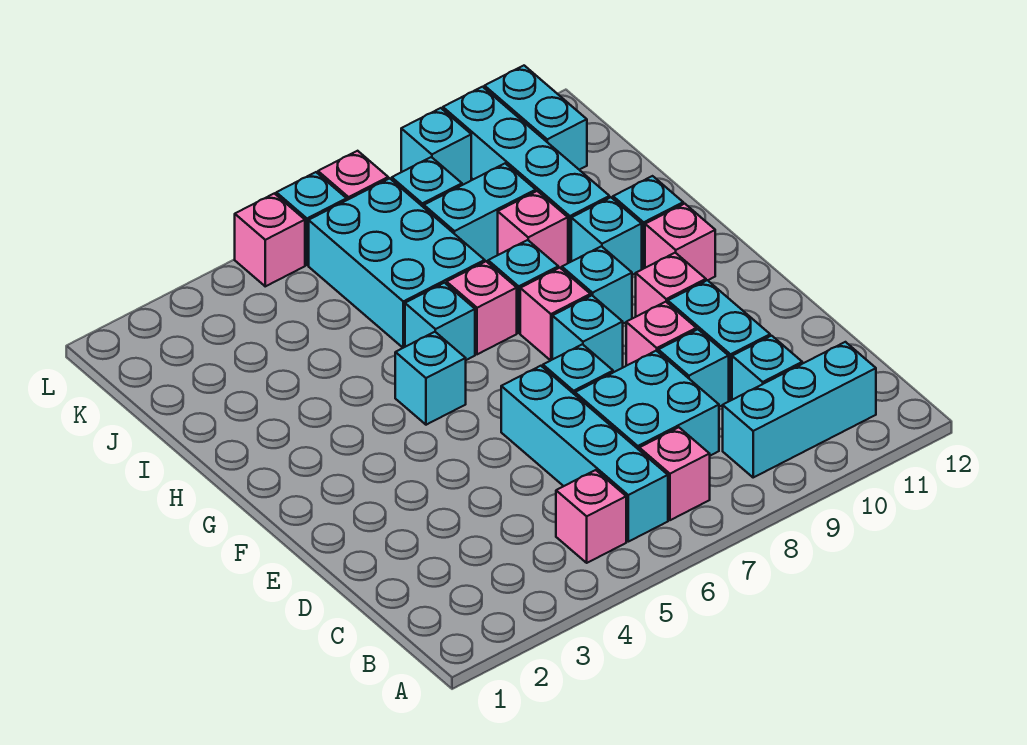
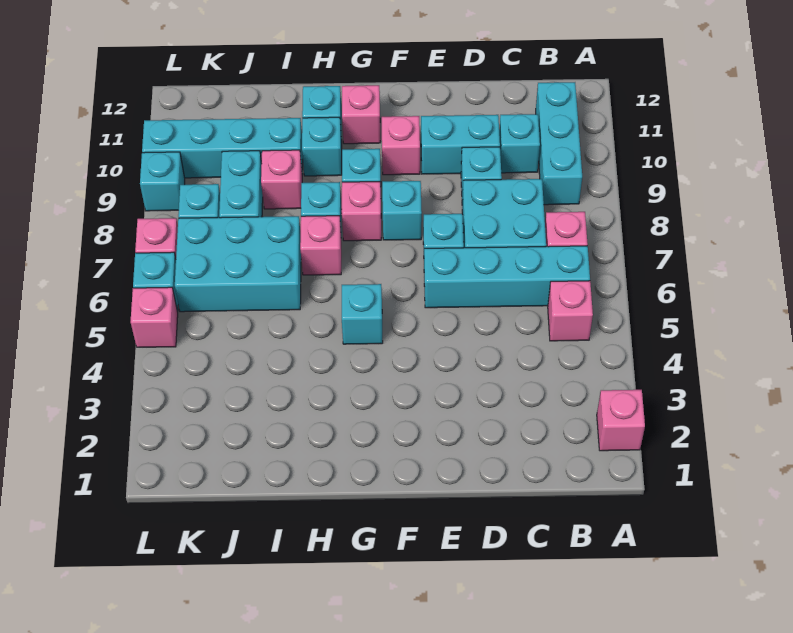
pink 1x1 brick [626,302,696,366] -> pink 1x1 brick moved to [597,390,645,451]
cyan 1x1 brick [405,283,475,360] -> none
cyan 1x2 brick [484,66,587,170] -> none

